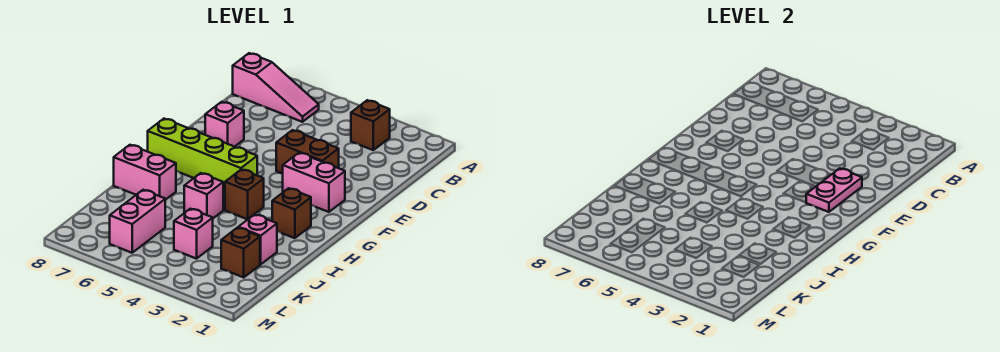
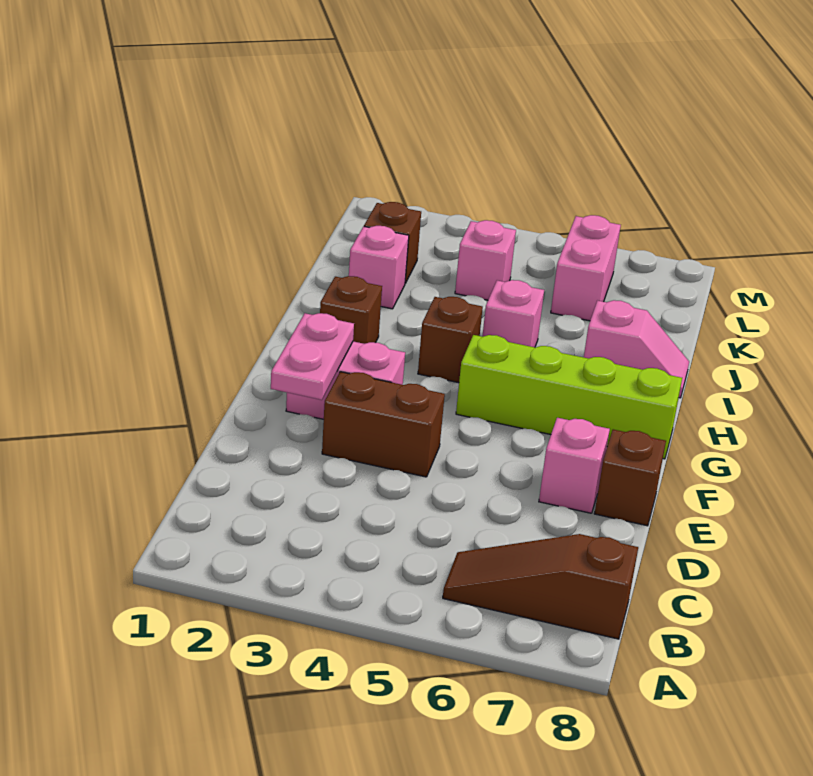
brown 1x1 brick [351,100,390,150] -> brown 1x1 brick moved to [594,429,666,526]
pink 1x3 slope [233,53,319,122] -> brown 1x3 slope [443,534,638,639]
pink 1x2 brick [114,145,176,200] -> pink 1x2 slope [584,300,689,398]

